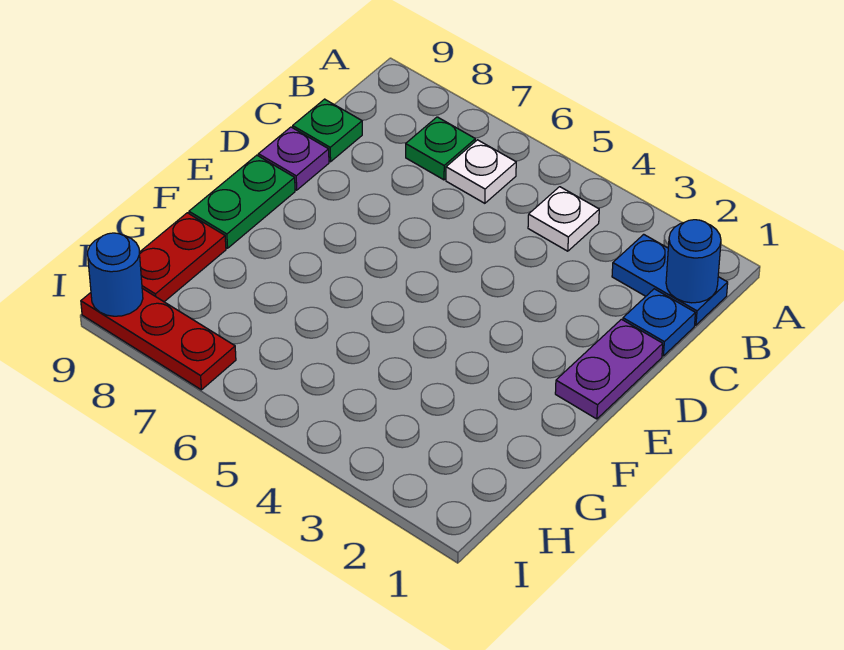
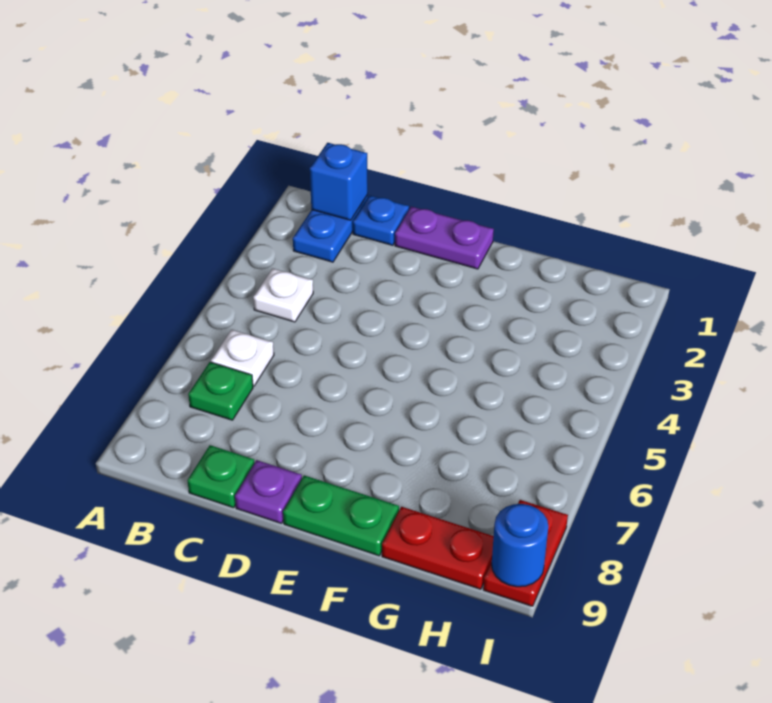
blue 1x1 round brick [666,220,721,303] -> blue 1x1 brick [310,143,368,220]
red 1x3 plate [81,289,236,390] -> red 1x2 plate [483,500,568,606]

